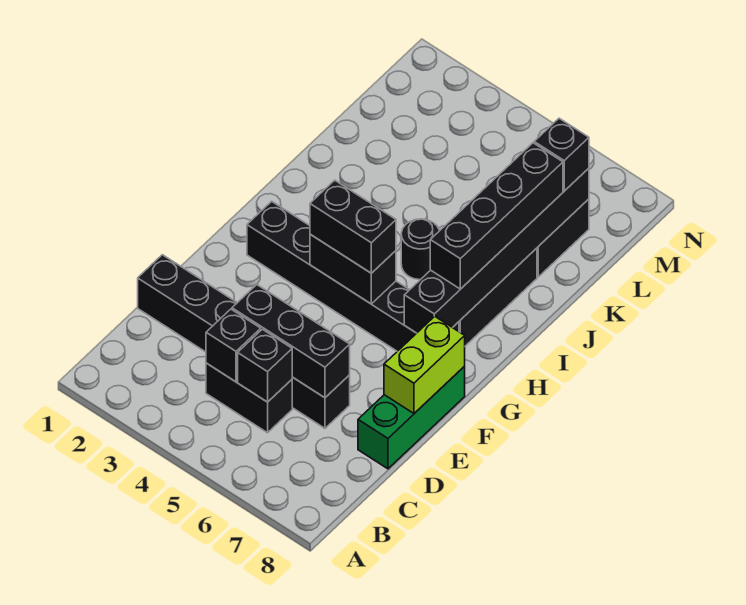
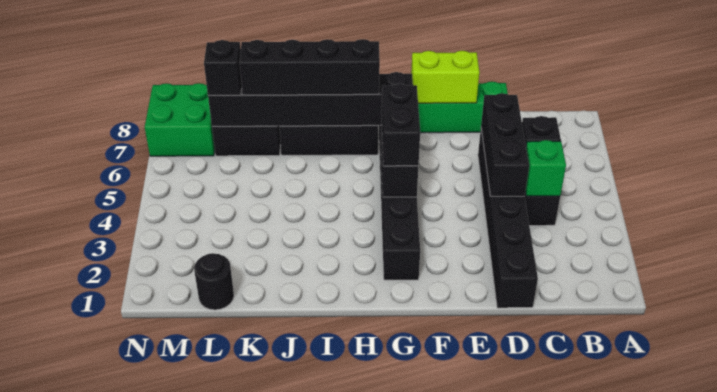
black 1x1 brick [206,309,261,382] -> green 1x1 brick [525,140,566,196]
black 1x1 round brick [401,219,440,280] -> black 1x1 round brick moved to [194,253,234,310]
none -> green 2x2 brick [145,83,215,156]

